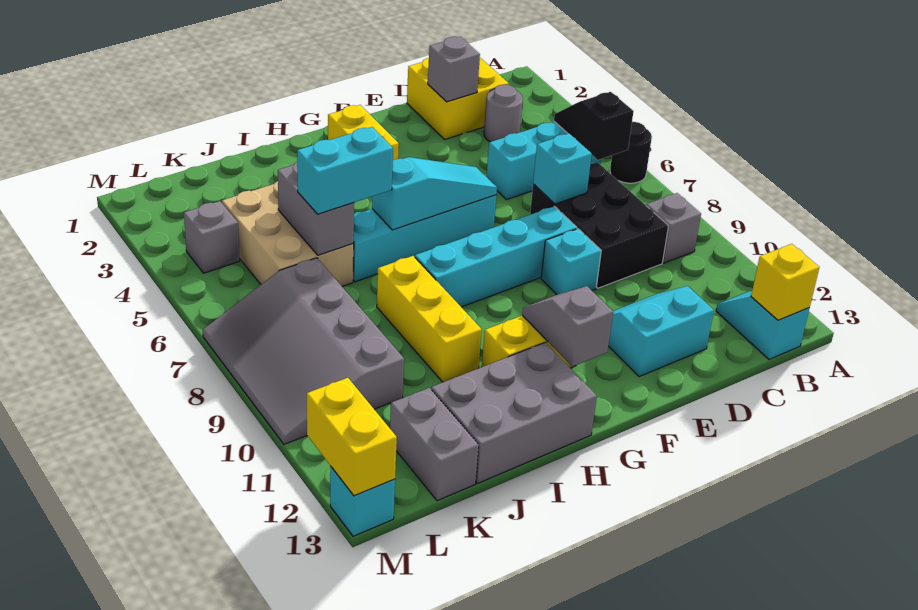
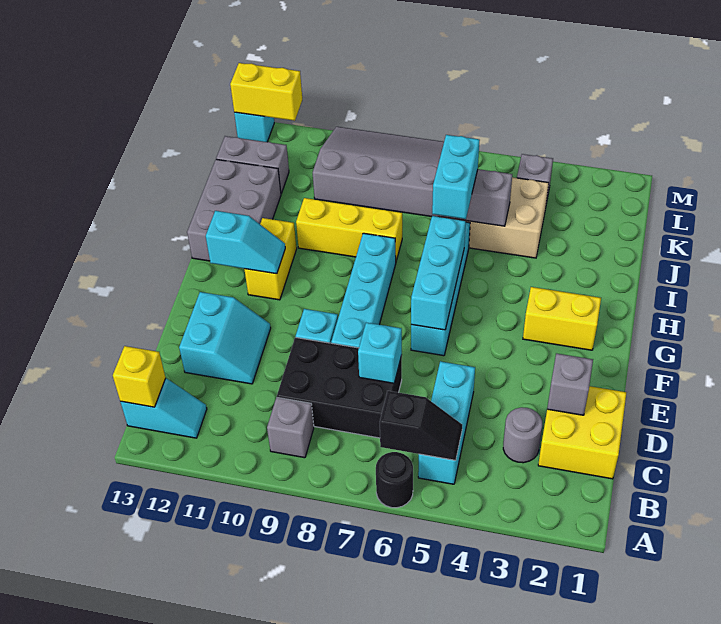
cyan 1x3 slope [372,157,497,230] -> cyan 1x3 brick [411,216,466,330]
grey 1x2 slope [522,286,613,367] -> cyan 1x2 slope [206,211,285,274]

